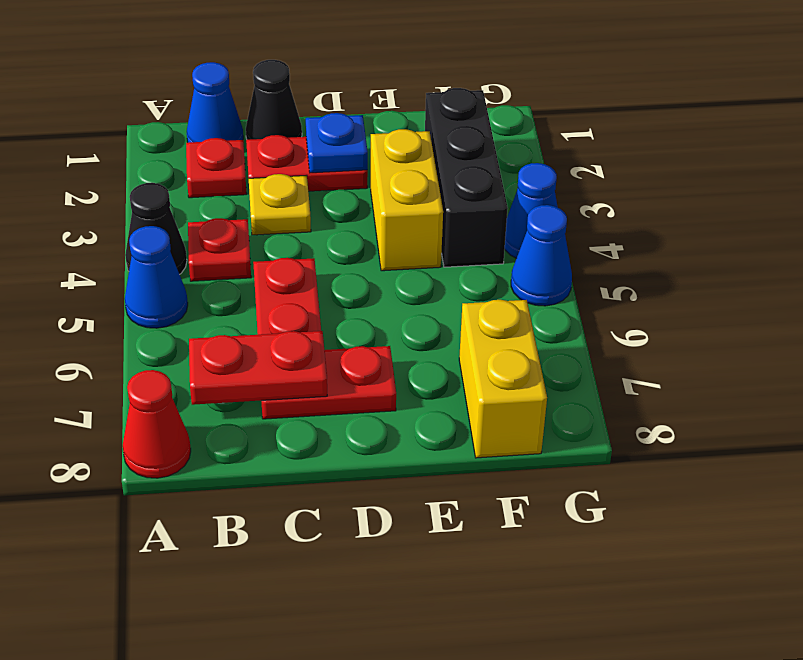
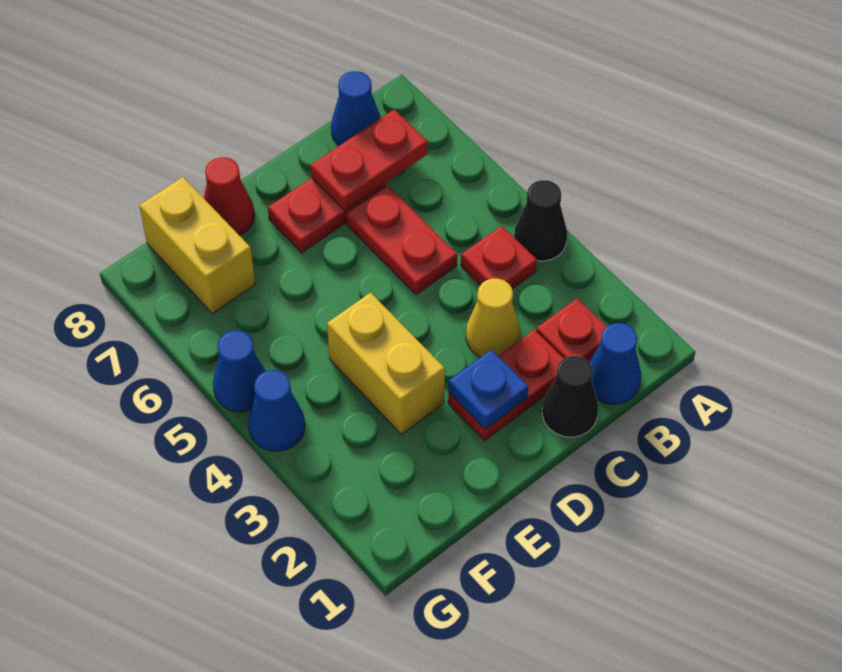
blue 1x1 cone [125,226,188,328] -> blue 1x1 cone moved to [331,71,381,146]
red 1x1 cone [123,370,191,478] -> red 1x1 cone moved to [204,157,255,236]
yellow 1x1 plate [249,174,311,235] -> yellow 1x1 cone [466,279,521,357]
black 1x3 brick [425,88,508,267] -> none

